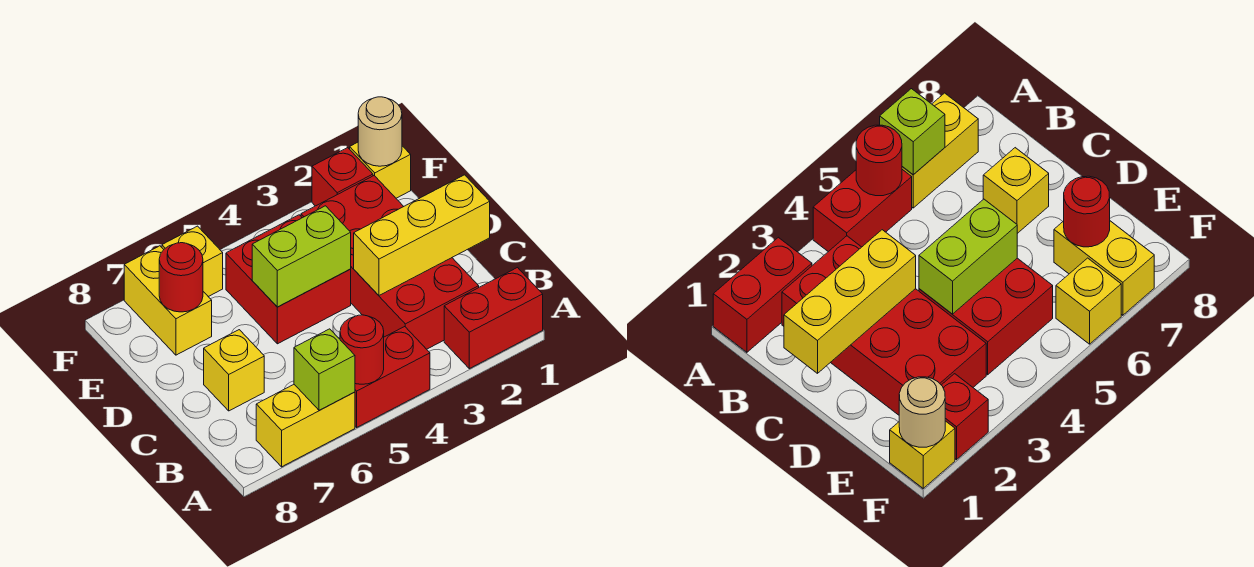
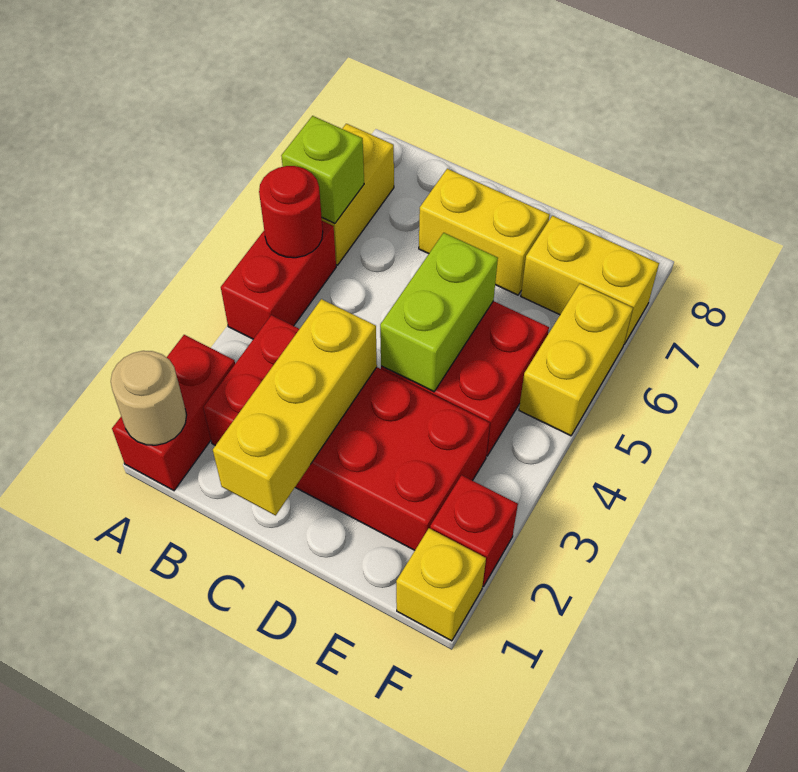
yellow 1x1 brick [204,330,264,411] -> yellow 1x2 brick [419,169,550,295]
red 1x1 round brick [159,243,203,312] -> none
tan 1x1 round brick [358,97,402,166] -> tan 1x1 round brick moved to [111,351,187,445]
yellow 1x1 brick [162,226,223,297] -> yellow 1x2 brick [519,284,633,436]

